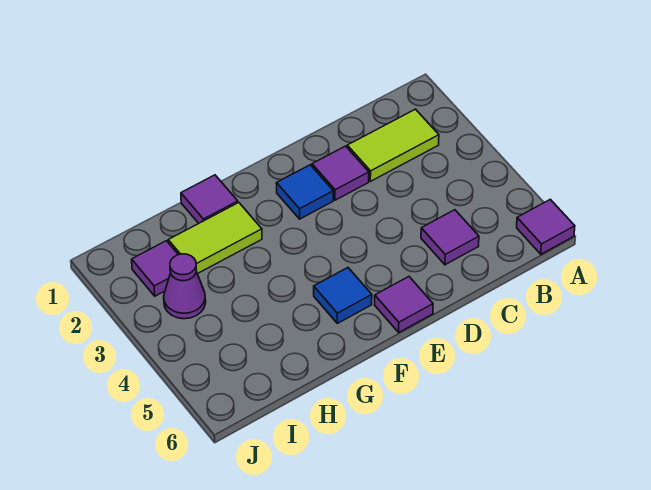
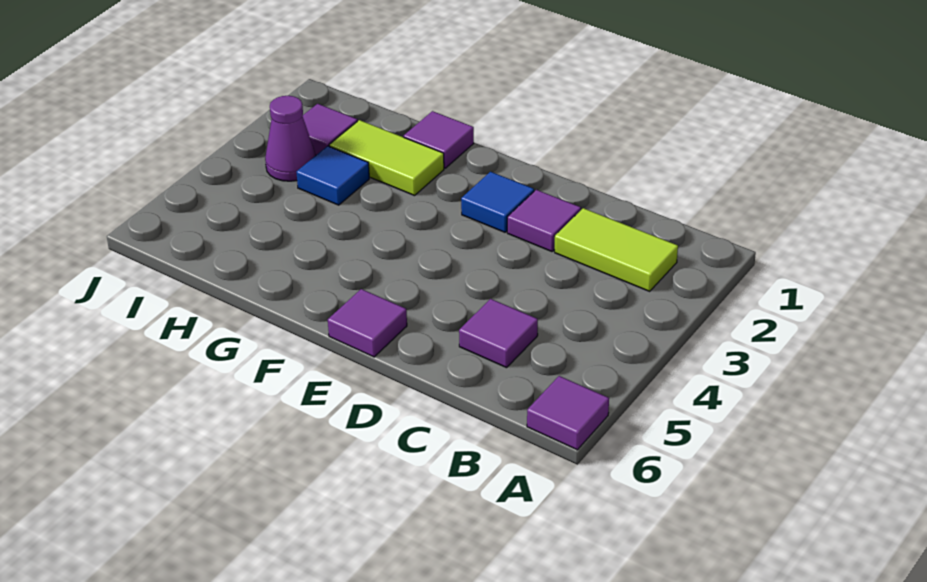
blue 1x1 tile [314,268,372,323] -> blue 1x1 tile moved to [296,146,369,205]

